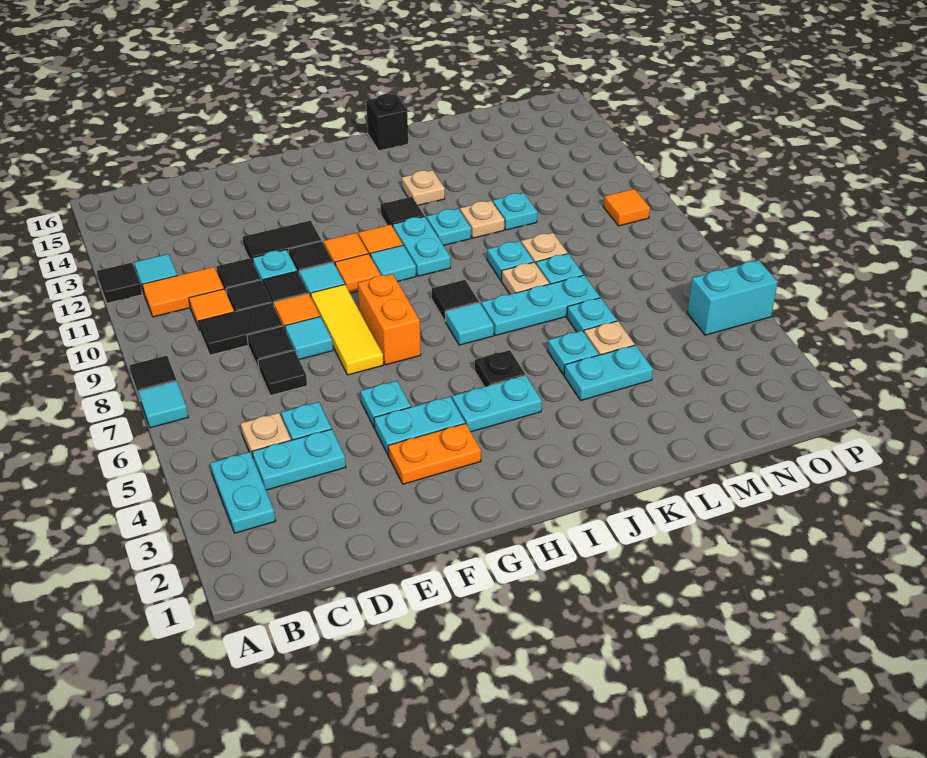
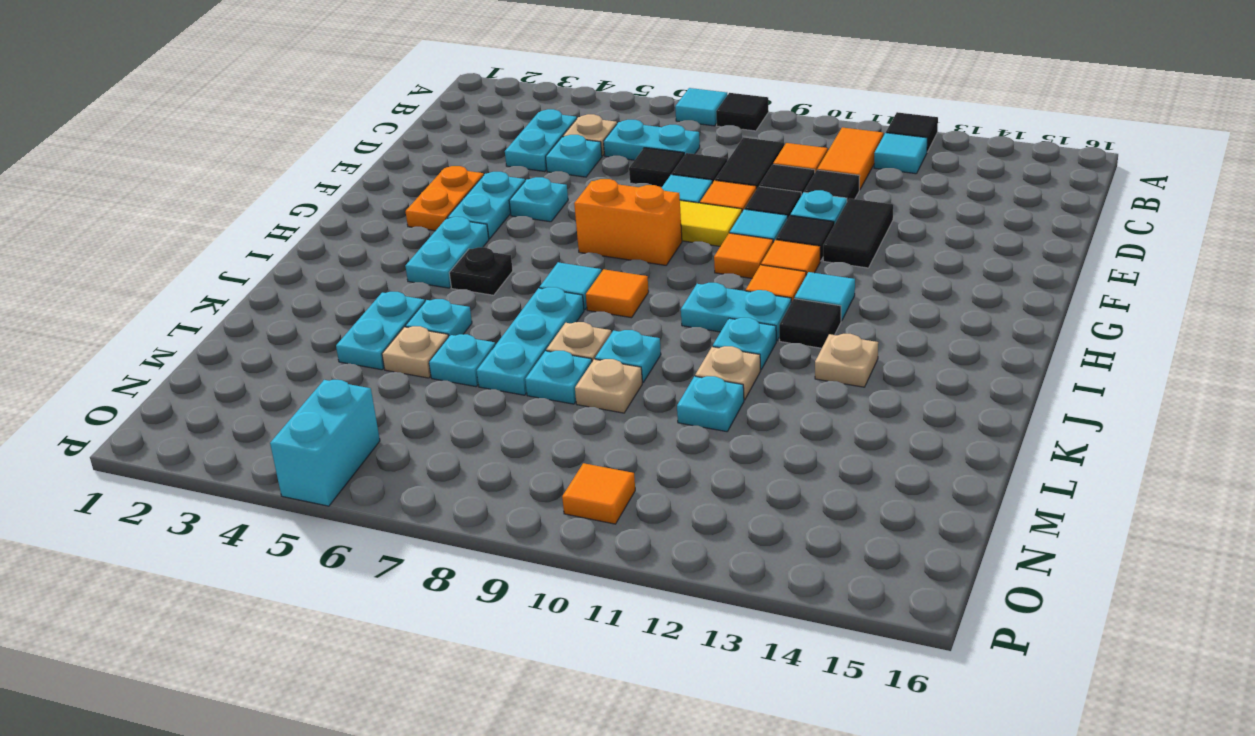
cyan 1x2 plate [210,452,275,533] -> cyan 1x2 plate moved to [604,120,700,160]
cyan 1x1 tile [370,245,416,281] -> cyan 1x1 tile moved to [794,272,855,321]
black 1x1 tile [432,280,479,321] -> orange 1x1 tile [586,269,649,318]
black 1x1 brick [366,94,408,151] -> none

